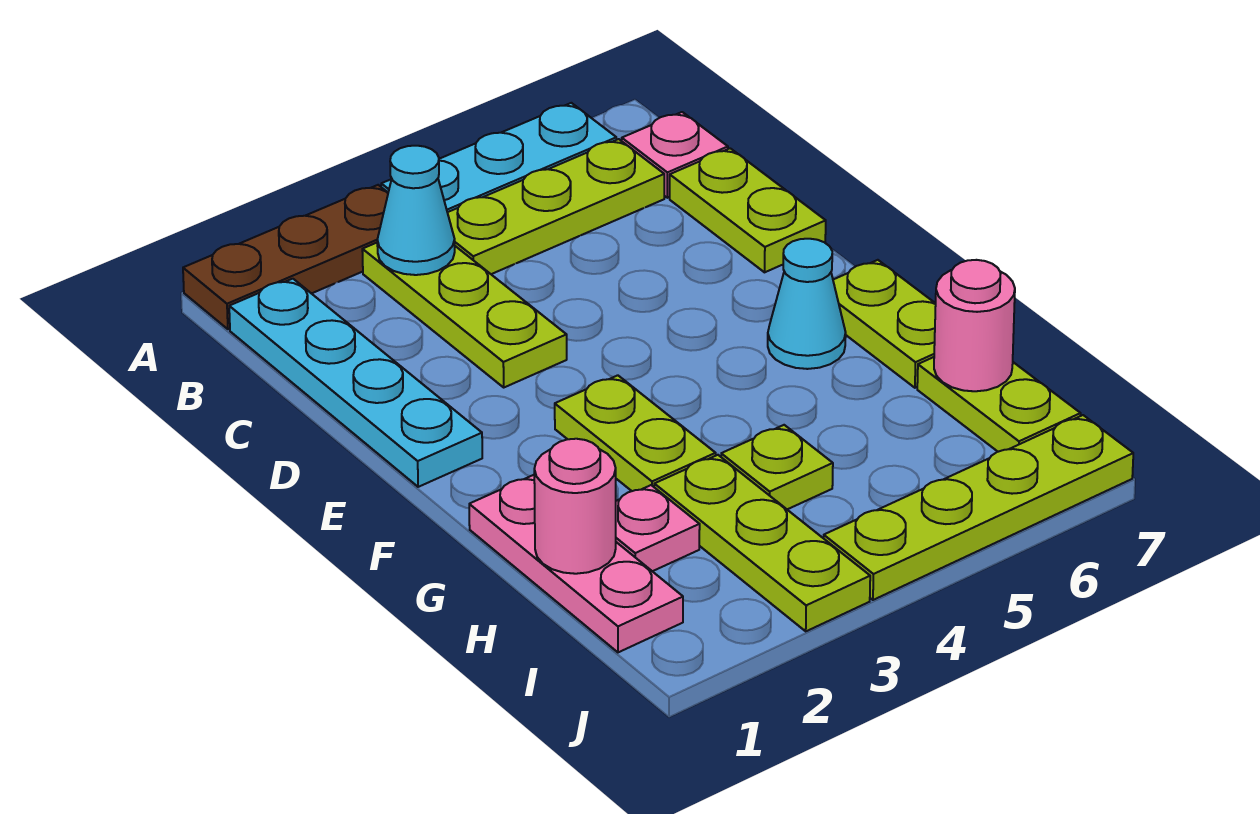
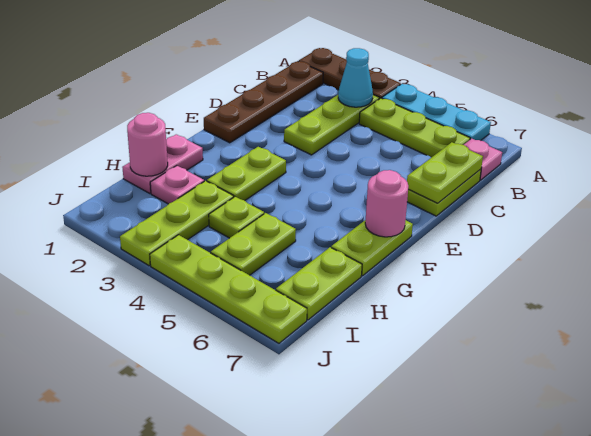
cyan 1x4 plate [229,279,482,487] -> brown 1x4 plate [204,61,323,143]
none -> lime 1x2 plate [407,142,483,203]
cyan 1x1 cone [768,239,846,369] -> none
pink 1x3 plate [469,475,683,652] -> pink 1x2 plate [122,134,203,193]
none -> lime 1x2 plate [211,213,296,275]
pink 1x1 round brick [934,260,1015,391] -> pink 1x1 round brick moved to [365,170,408,237]

